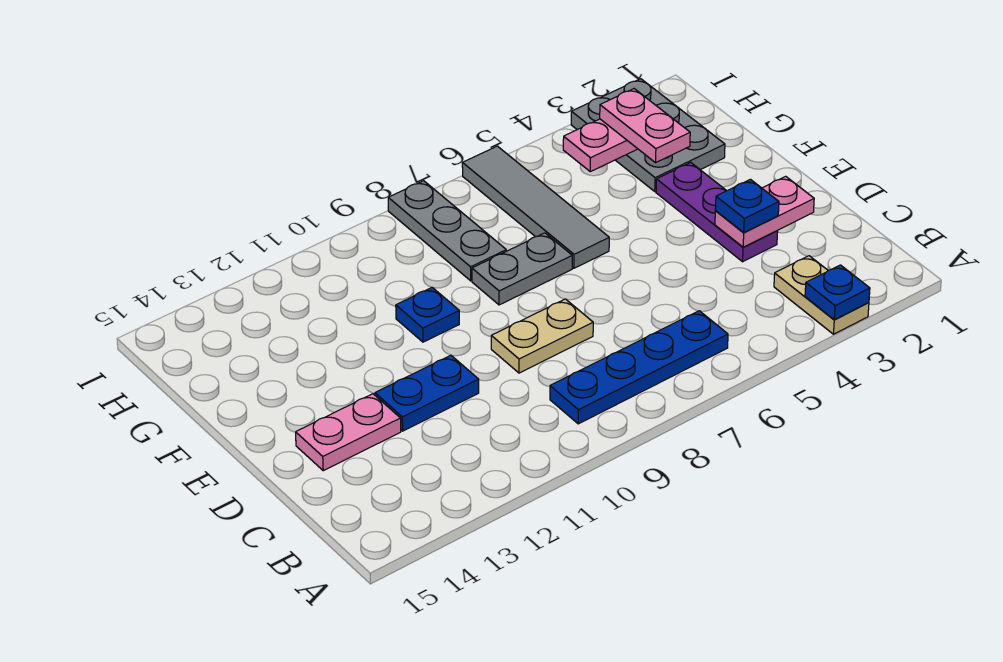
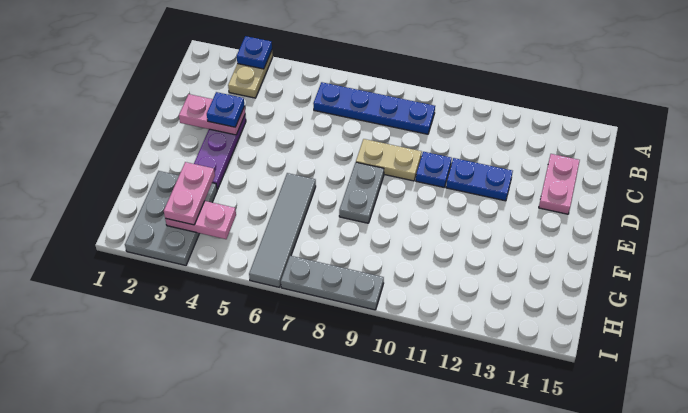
pink 1x2 plate [296,394,401,471] -> pink 1x2 plate turned to [539,154,580,214]
grey 1x2 plate [472,233,572,305] -> grey 1x2 plate turned to [339,162,384,223]
blue 1x1 plate [396,287,459,342] -> blue 1x1 plate moved to [416,152,452,187]
grey 1x3 plate [388,181,506,281] -> grey 1x3 plate turned to [281,256,384,310]

